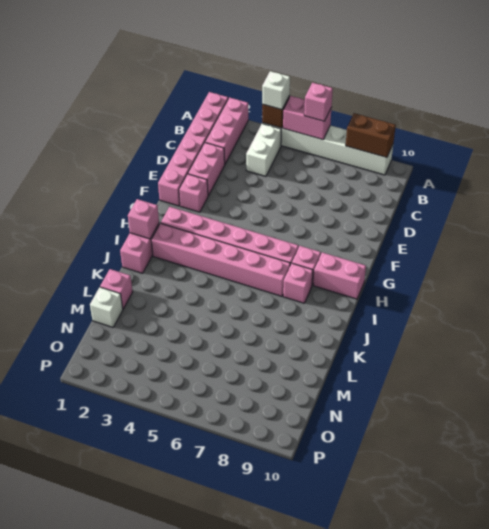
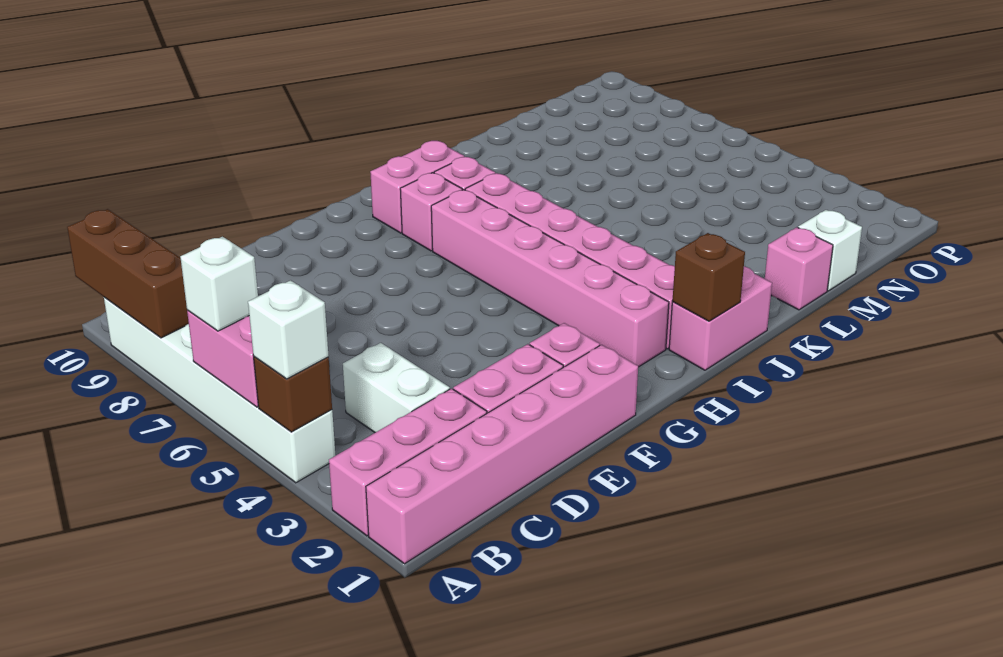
pink 1x1 brick [304,83,333,121] -> white 1x1 brick [180,237,258,331]
brown 1x2 brick [346,113,396,157] -> brown 1x3 brick [67,209,189,338]
white 1x2 brick [246,124,281,176] -> white 1x2 brick turned to [343,343,450,433]
pink 1x2 brick [314,252,366,299] -> pink 1x2 brick turned to [370,141,464,233]
pink 1x1 brick [128,199,159,239] -> brown 1x1 brick [672,233,745,321]

